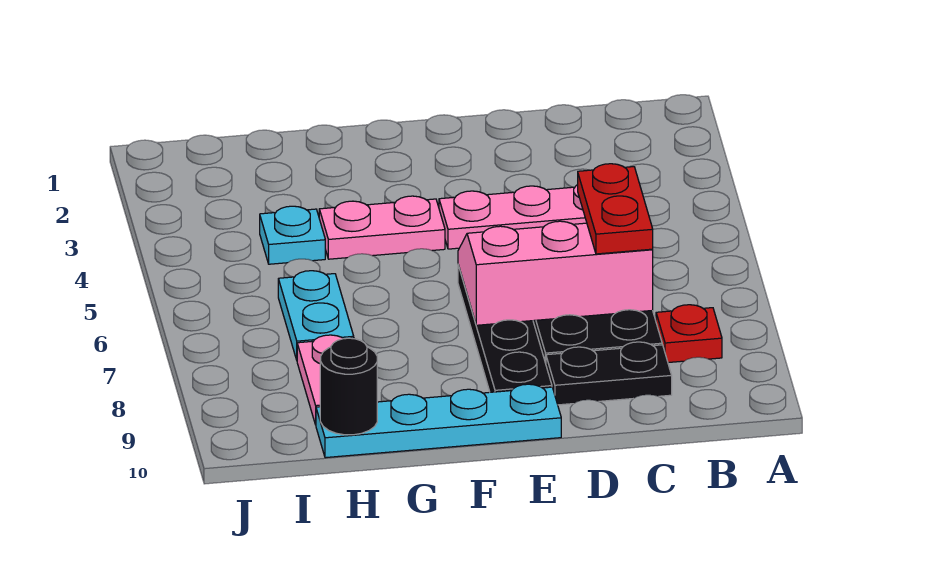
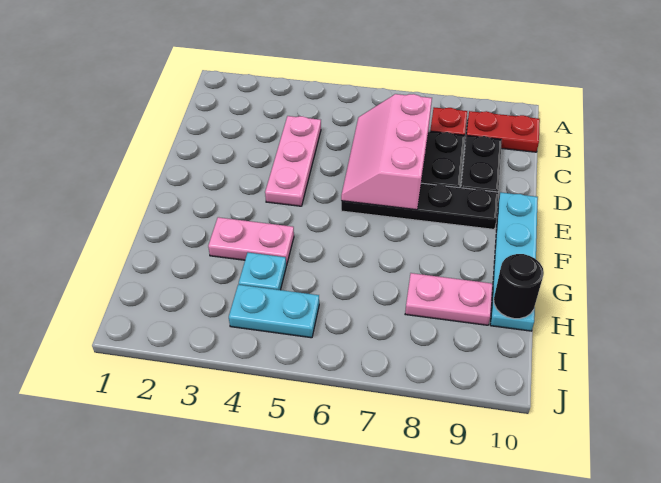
red 1x2 plate [578,164,653,254] -> red 1x2 plate moved to [466,111,540,152]
pink 1x2 plate [319,196,445,259] -> pink 1x2 plate turned to [208,217,294,265]
cyan 1x2 plate [278,271,354,360] -> cyan 1x2 plate moved to [229,285,319,338]

